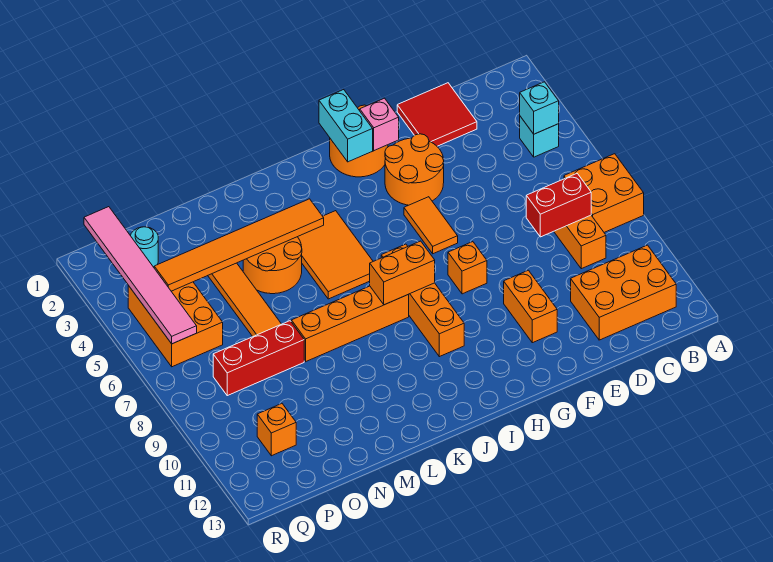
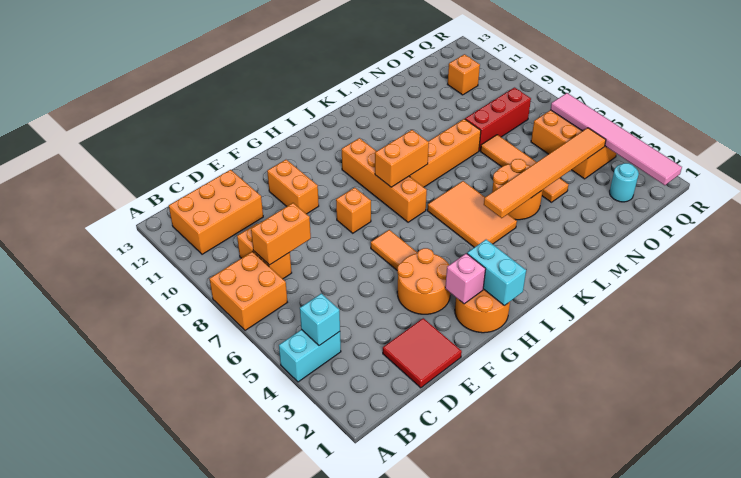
cyan 1x1 brick [520,116,559,157] -> cyan 1x2 brick [279,329,341,382]
red 1x2 brick [526,174,591,237] -> orange 1x2 brick [251,203,311,265]

